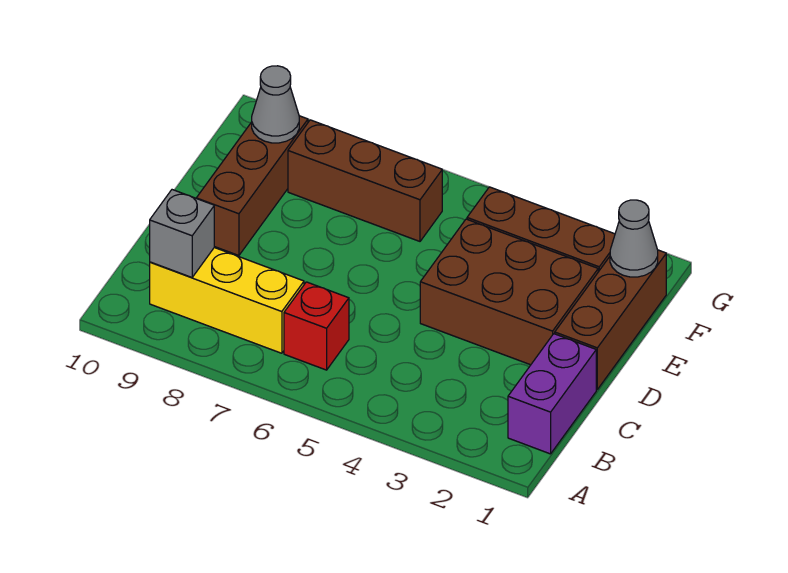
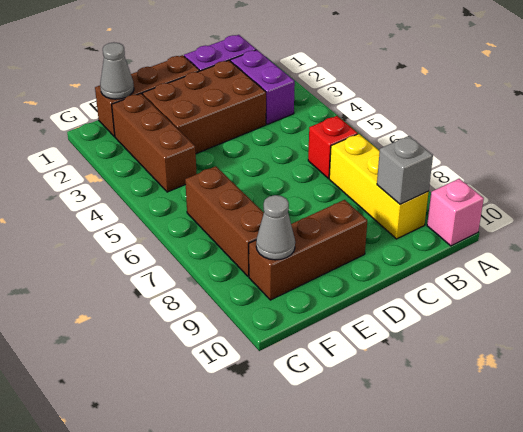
none -> pink 1x1 brick [427,179,484,246]
none -> purple 1x2 brick [230,50,295,124]
brown 2x3 brick [420,219,598,365] -> brown 2x3 brick turned to [143,60,266,154]

